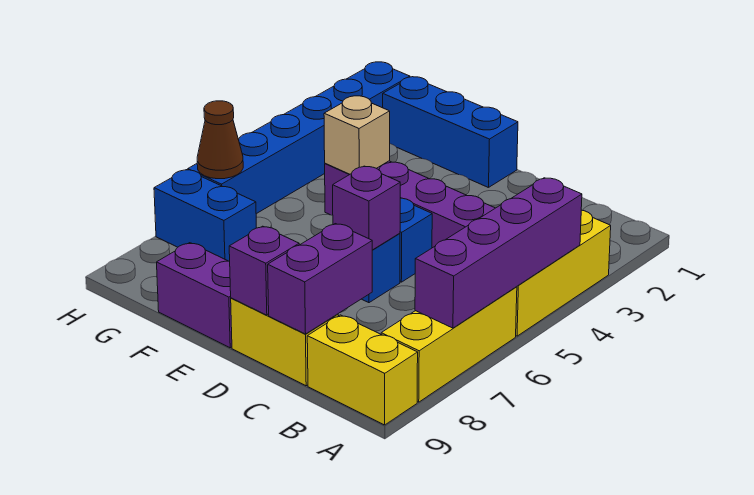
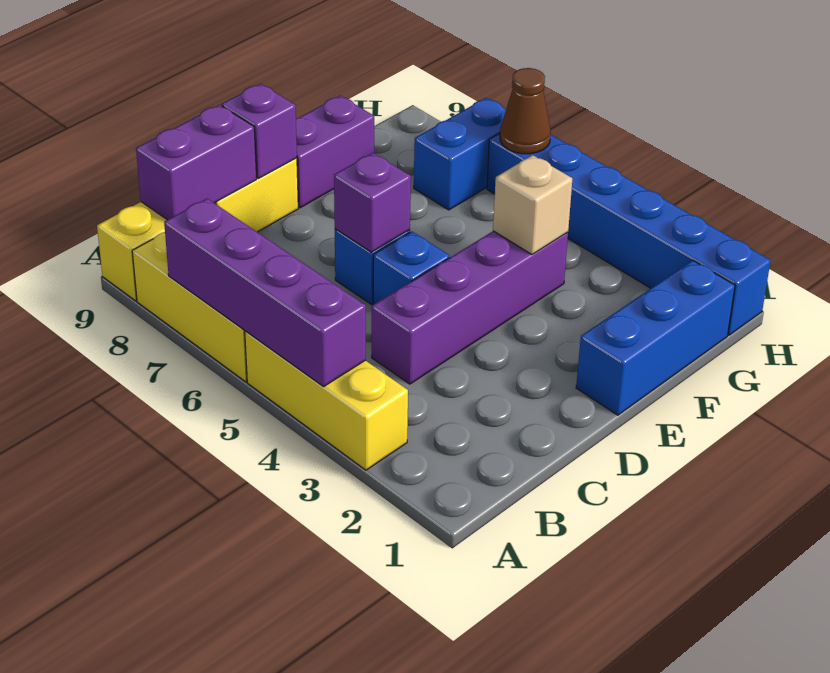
purple 1x2 brick [268,224,372,334] -> purple 1x2 brick turned to [136,105,257,220]

